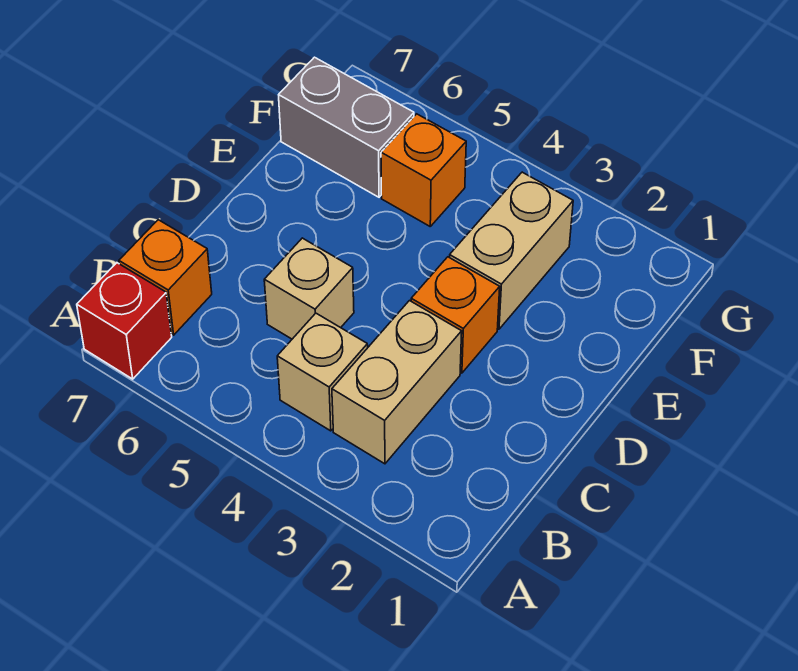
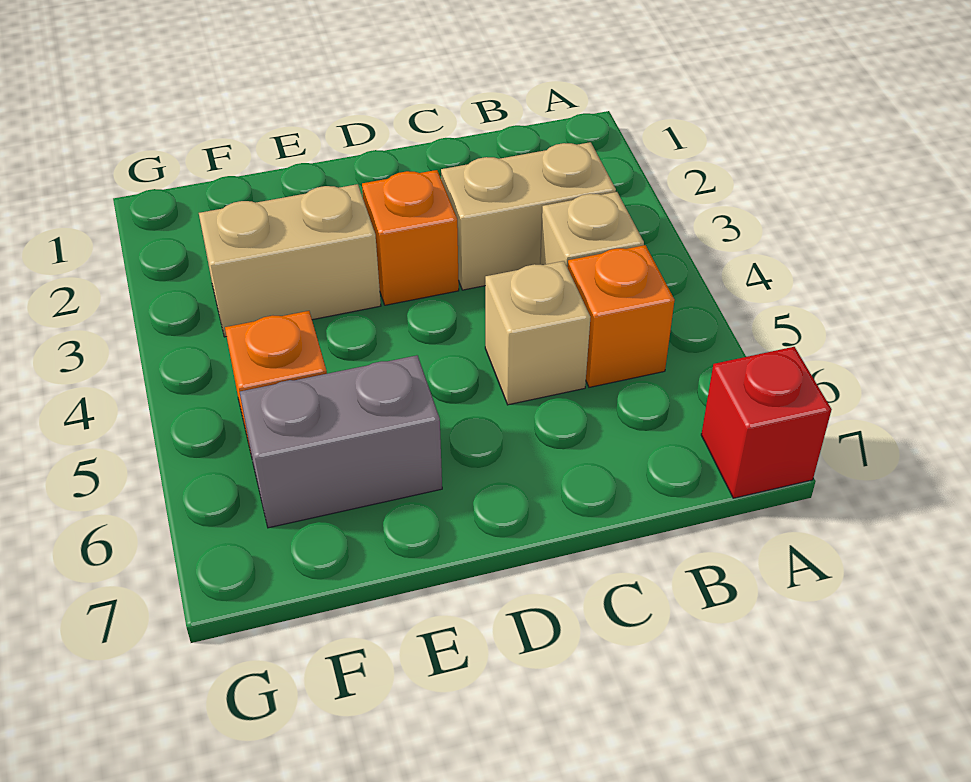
orange 1x1 brick [119,220,212,335] -> orange 1x1 brick moved to [568,245,675,387]
grey 1x2 brick [279,57,414,197] -> grey 1x2 brick turned to [240,355,442,528]

